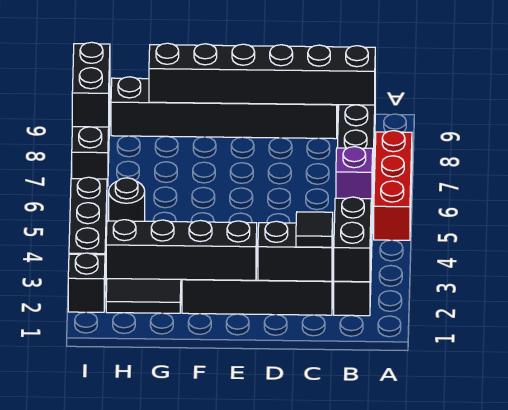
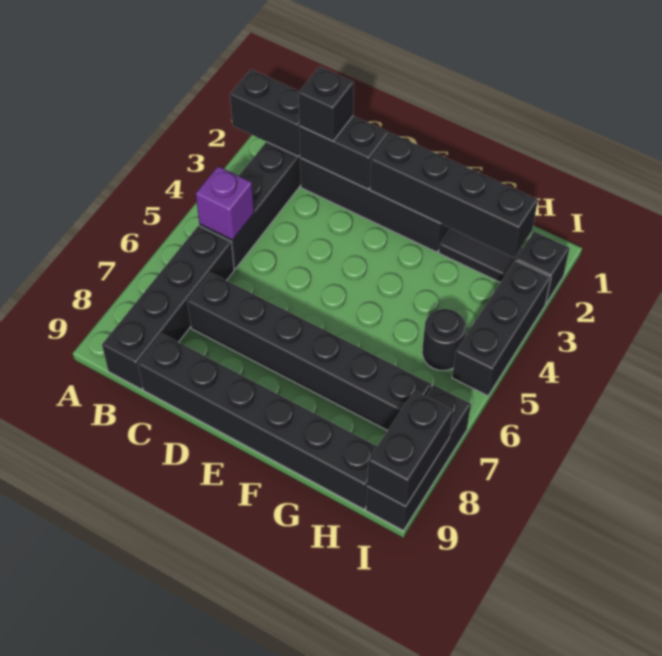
red 1x3 brick [374,131,412,240] -> none
black 1x2 brick [334,197,371,282] -> black 1x2 brick turned to [230,69,300,157]
black 1x6 brick [149,43,375,105] -> black 1x6 brick moved to [187,272,431,431]
black 1x1 tile [296,212,333,247] -> black 1x1 brick [298,67,354,141]

